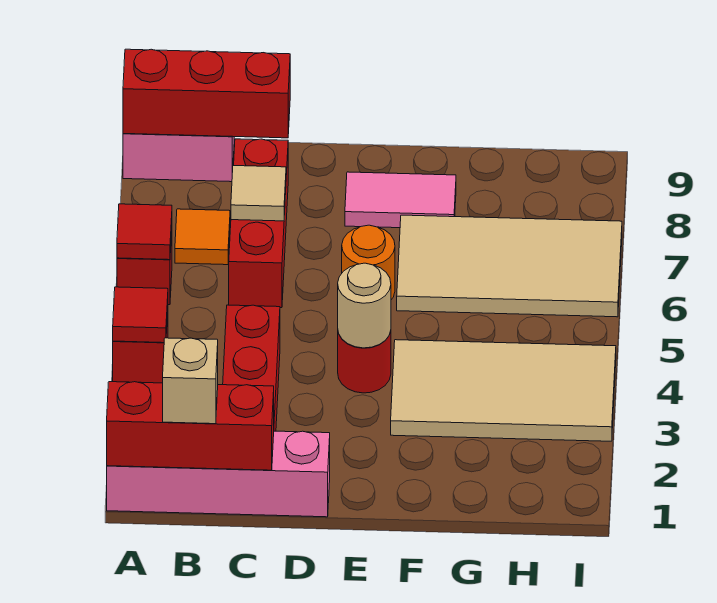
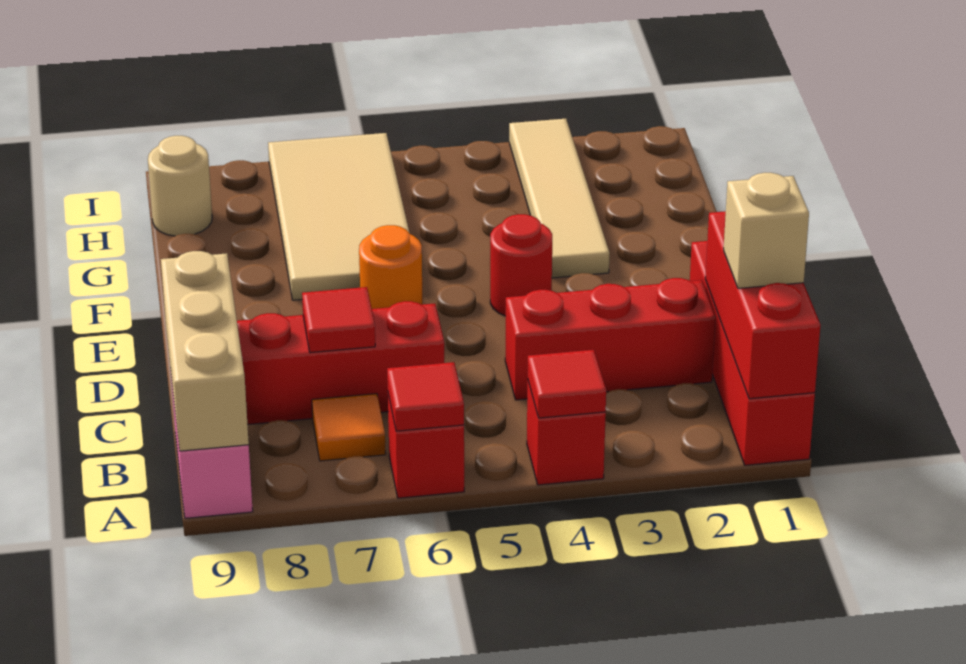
pink 1x4 brick [107,431,330,517] -> red 1x4 brick [690,241,815,465]
red 1x3 brick [123,49,290,138] -> tan 1x3 brick [161,251,249,451]
tan 1x1 tile [231,166,286,221] -> red 1x1 tile [302,287,375,353]
tan 1x1 round brick [338,263,391,348] -> tan 1x1 round brick moved to [148,136,212,236]
pink 1x2 tile [345,172,456,228] -> none
tan 2x4 tile [391,340,616,441] -> tan 1x4 tile [509,119,610,278]

